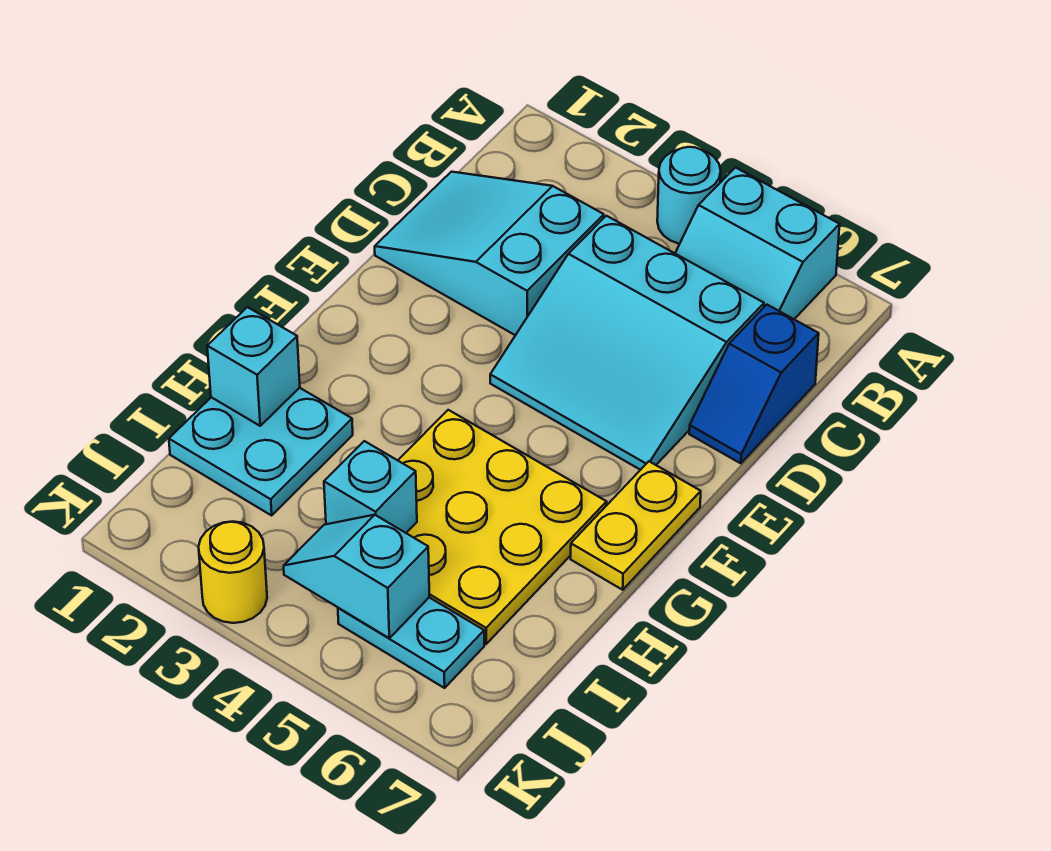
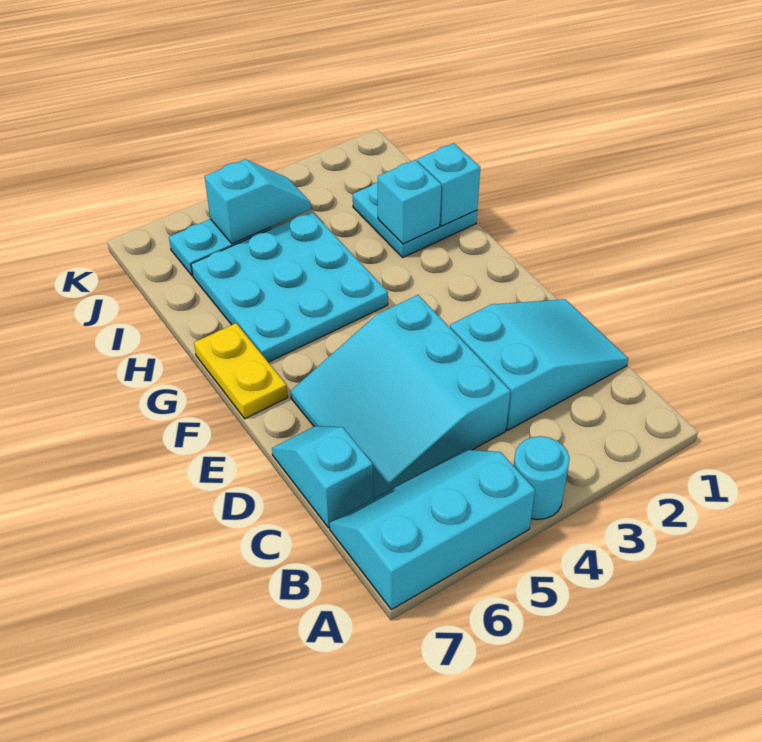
cyan 2x2 slope [675,168,840,319] -> cyan 2x3 slope [329,449,535,610]
cyan 3x3 slope [490,216,764,470] -> cyan 3x3 slope turned to [291,295,510,499]
blue 1x2 slope [689,305,819,463] -> cyan 1x2 slope [272,426,373,528]
yellow 3x3 plate [398,410,607,644] -> cyan 3x3 plate [191,212,388,362]
cyan 1x1 brick [324,441,417,533] -> cyan 1x1 brick moved to [378,160,442,244]
yellow 1x1 round brick [199,522,267,623] -> none

